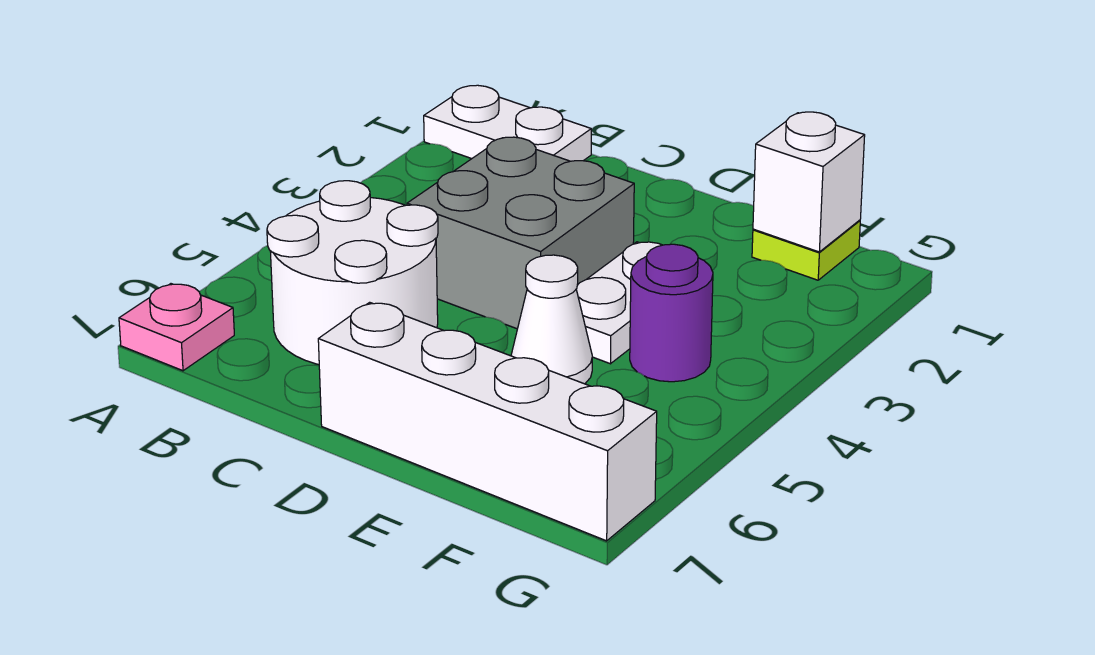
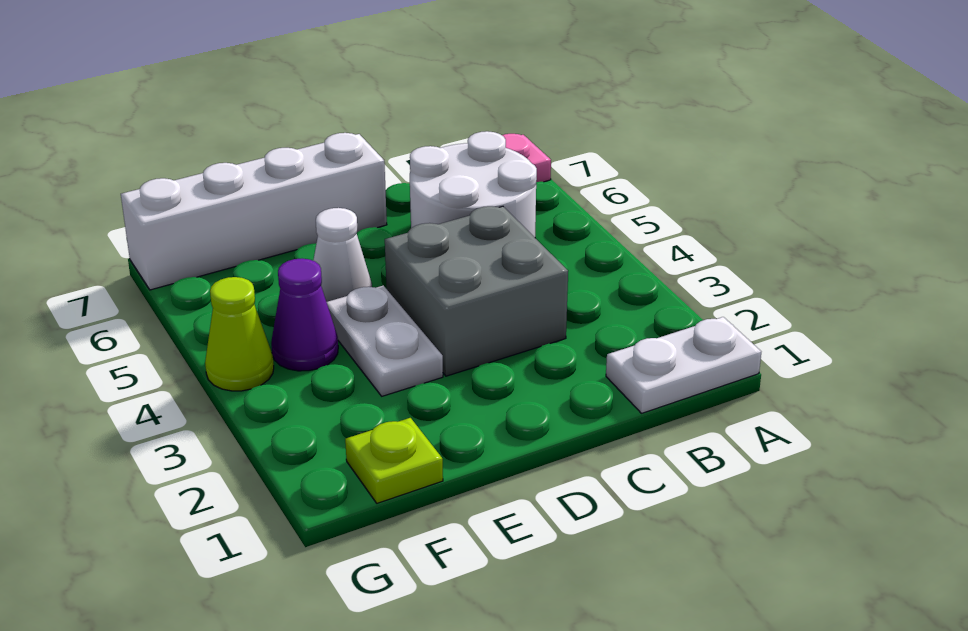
white 1x1 brick [753,112,865,252] -> none
purple 1x1 round brick [630,244,713,382] -> purple 1x1 cone [271,259,338,371]
none -> lime 1x1 cone [205,277,274,391]

